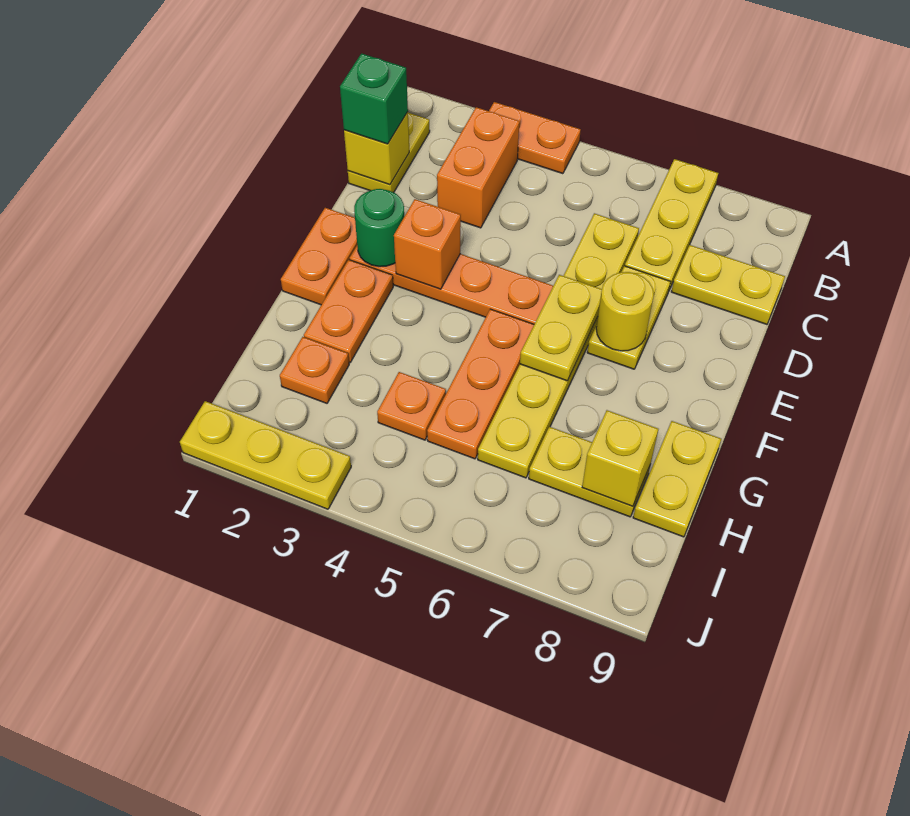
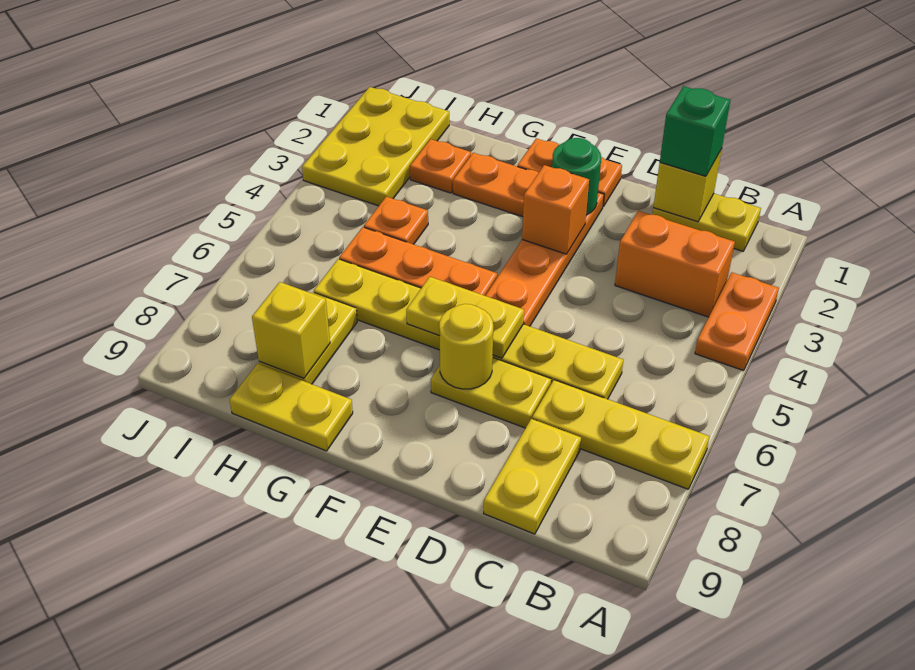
yellow 1x3 plate [180,401,351,509] -> yellow 2x3 plate [302,87,449,206]

